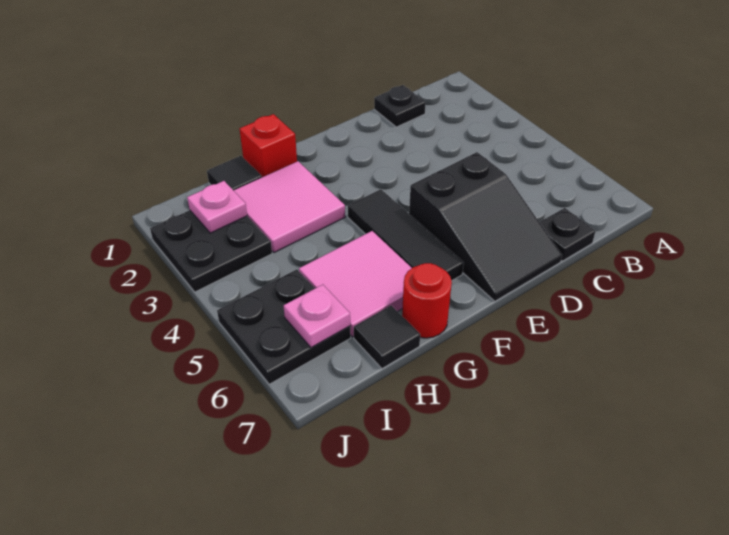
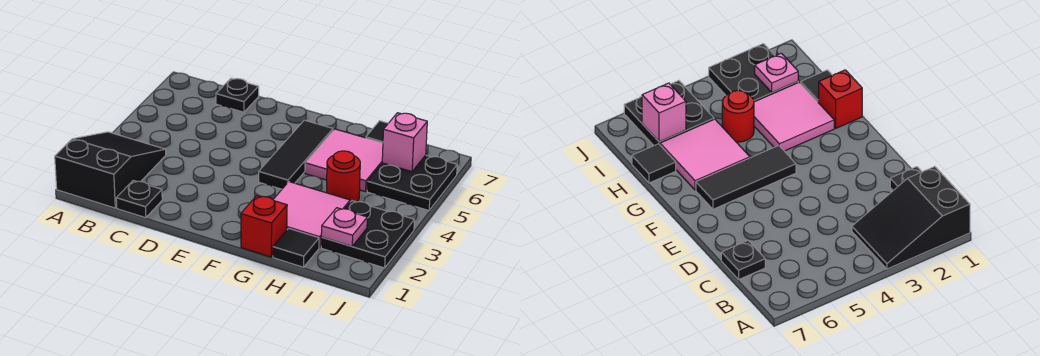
black 2x3 slope [409,152,562,301] -> black 2x3 slope moved to [55,132,166,208]
red 1x1 round brick [402,263,452,338] -> red 1x1 round brick moved to [326,151,360,202]
pink 1x1 plate [284,285,350,347] -> pink 1x1 brick [382,113,427,172]

